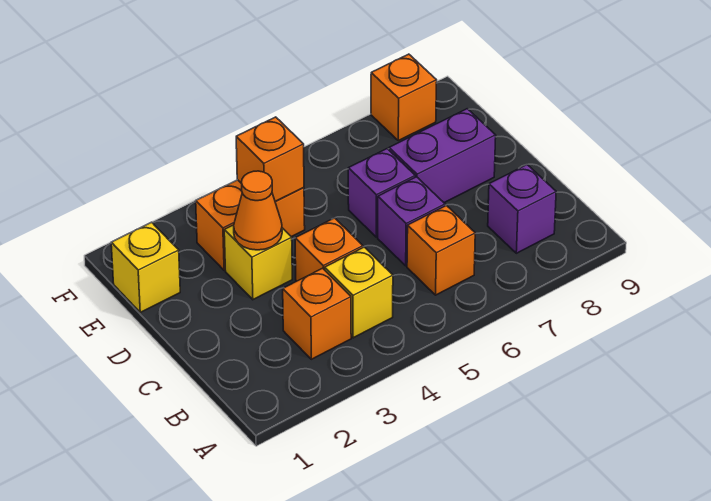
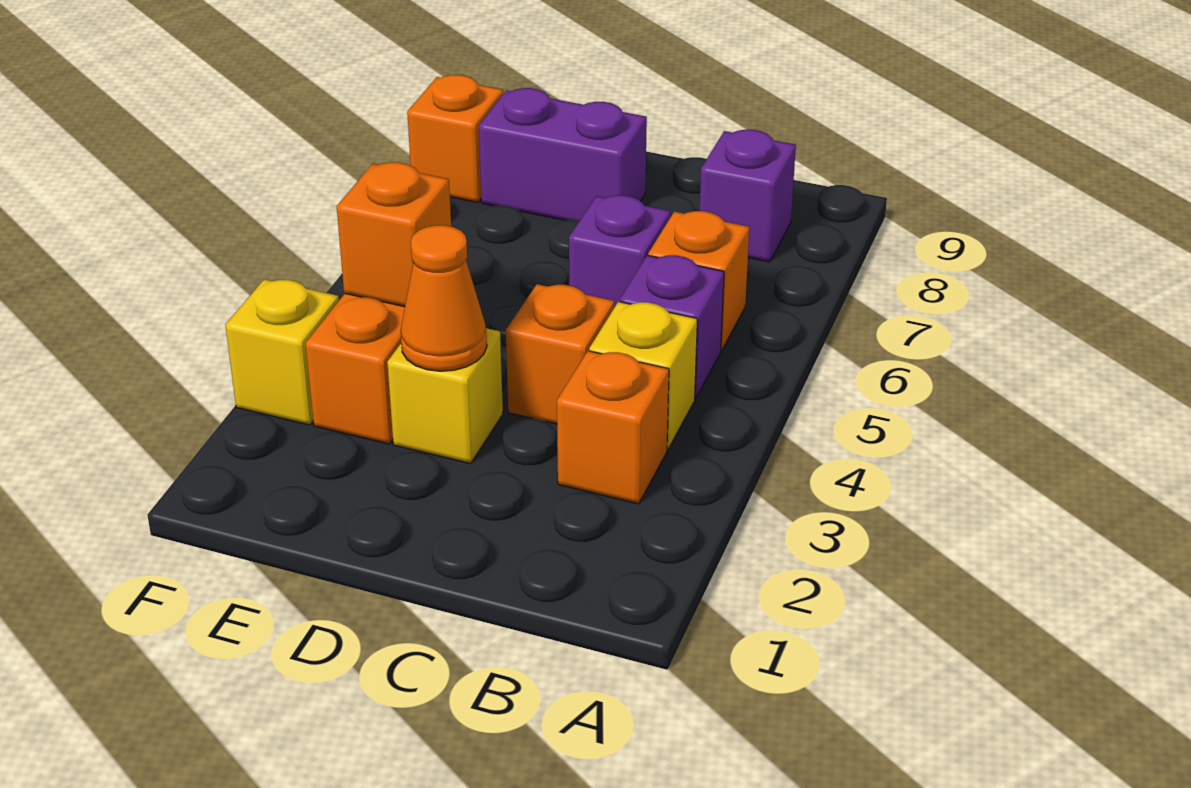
purple 1x1 brick [348,149,415,237] -> purple 1x1 brick moved to [620,255,724,399]
purple 1x2 brick [389,109,496,203] -> purple 1x2 brick turned to [479,88,647,221]
yellow 1x1 brick [111,222,180,312] -> yellow 1x1 brick moved to [226,279,339,425]

